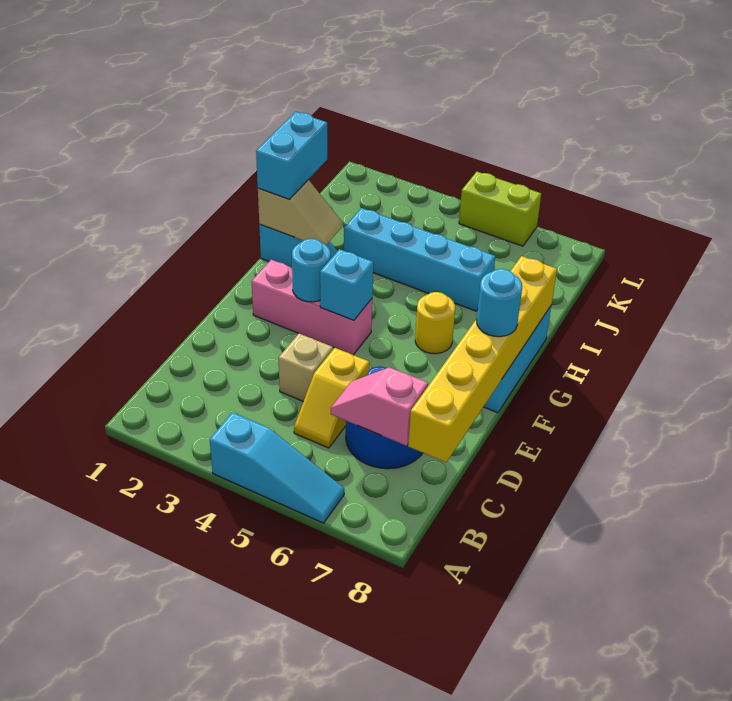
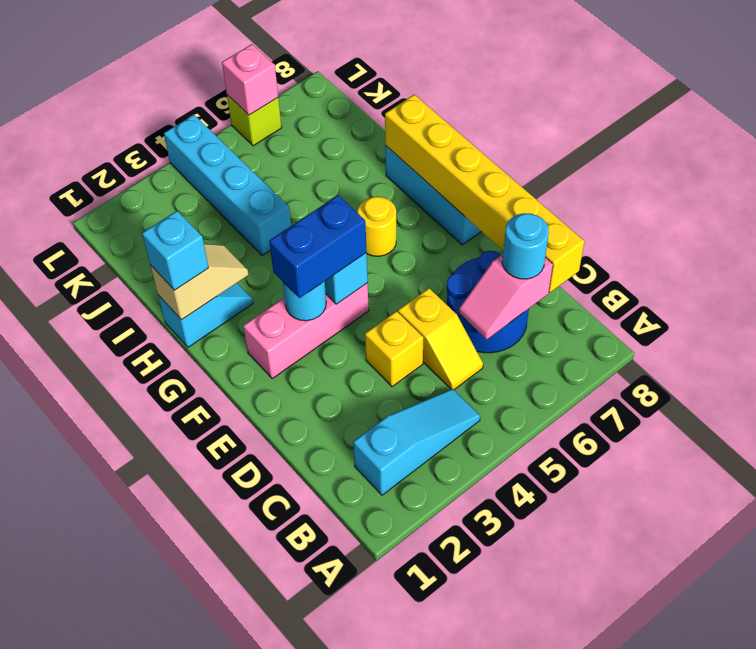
cyan 1x3 slope [210,412,344,523] -> cyan 1x3 slope moved to [353,389,480,495]
tan 1x1 brick [279,334,333,402] -> yellow 1x1 brick [365,311,423,387]
none -> blue 1x2 brick [269,195,367,298]
cyan 1x1 round brick [477,269,522,337] -> cyan 1x1 round brick moved to [502,213,549,279]
cyan 1x2 brick [256,112,327,199] -> cyan 1x1 brick [142,211,208,290]
cyan 1x4 brick [344,208,495,311] -> cyan 1x4 brick turned to [164,115,291,256]
lime 1x2 brick [459,172,541,246] -> lime 1x1 brick [227,95,282,146]
none -> pink 1x1 brick [222,44,278,115]

